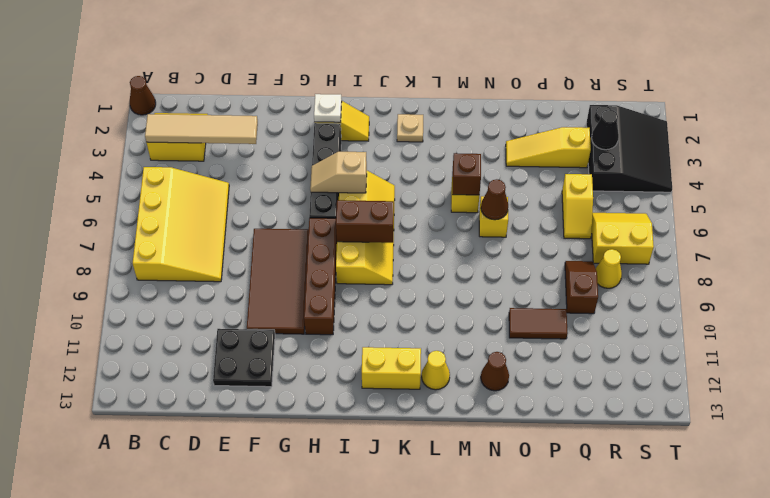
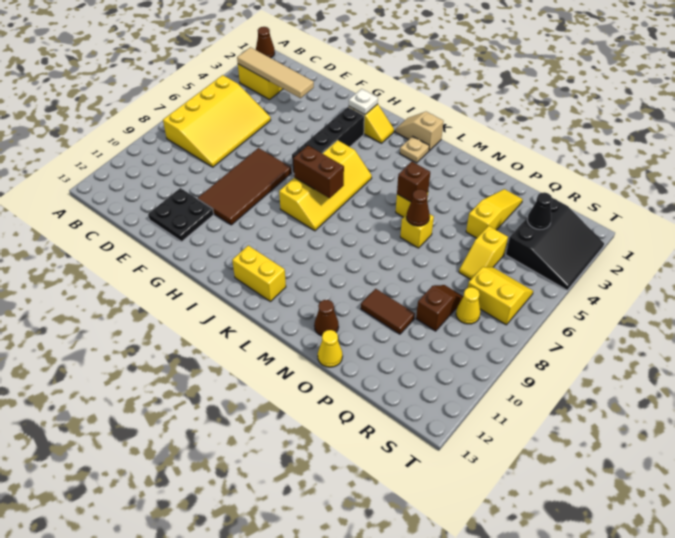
tan 1x2 slope [310,152,367,193] -> tan 1x2 slope moved to [395,112,444,151]
brown 1x4 brick [304,218,337,335] -> none
yellow 1x1 cone [422,351,450,390] -> yellow 1x1 cone moved to [318,330,343,367]
yellow 1x3 slope [506,127,591,168] -> yellow 1x3 slope turned to [466,189,523,238]

